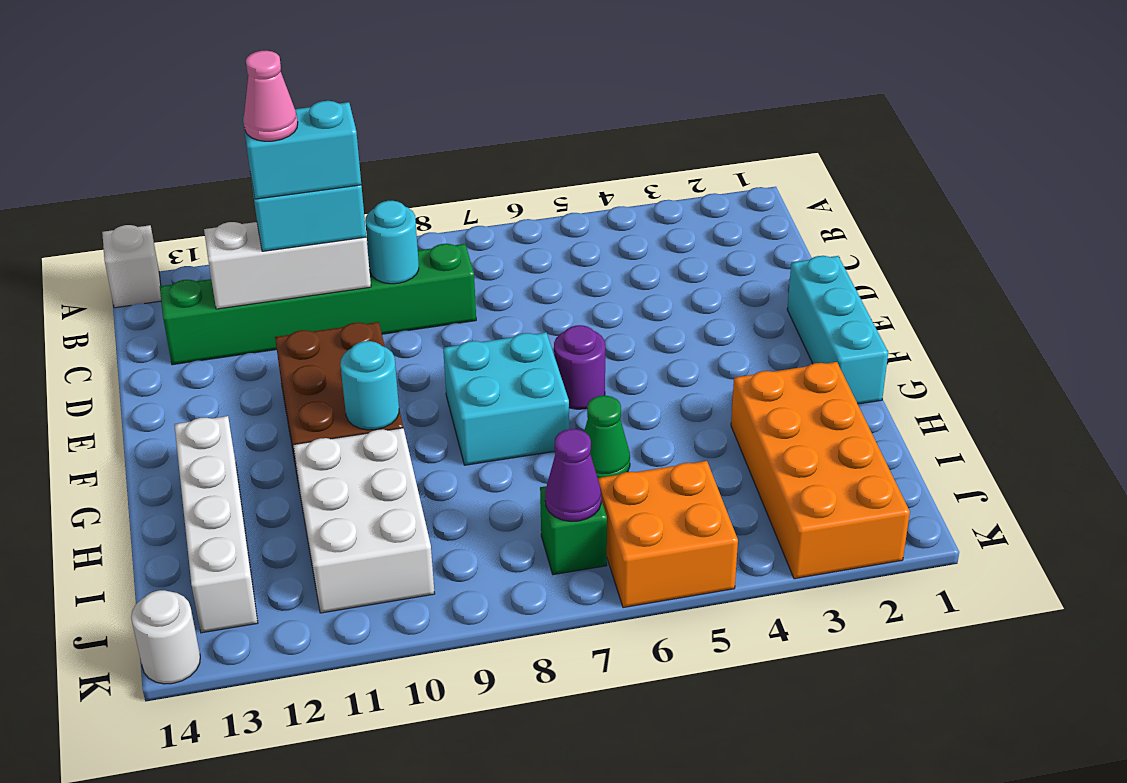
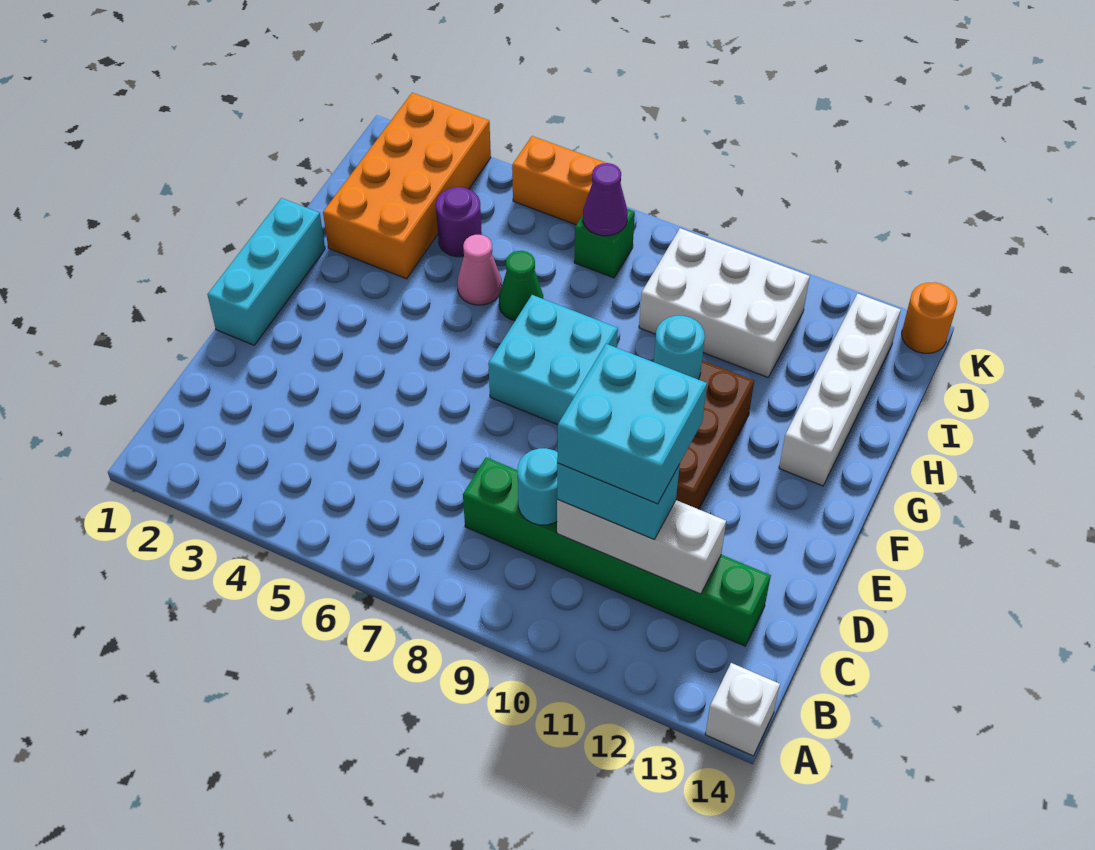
cyan 1x2 brick [242,101,361,199] -> cyan 2x2 brick [557,344,707,504]
pink 1x1 cone [244,51,298,141] -> pink 1x1 cone moved to [457,235,502,305]
purple 1x1 round brick [554,325,605,409] -> purple 1x1 round brick moved to [436,187,482,257]
white 2x3 brick [293,428,435,613] -> white 2x3 brick turned to [639,228,810,377]
orange 2x2 brick [598,461,738,608] -> orange 1x2 brick [512,136,605,225]
white 1x1 round brick [131,590,200,684] -> orange 1x1 round brick [902,282,957,353]

